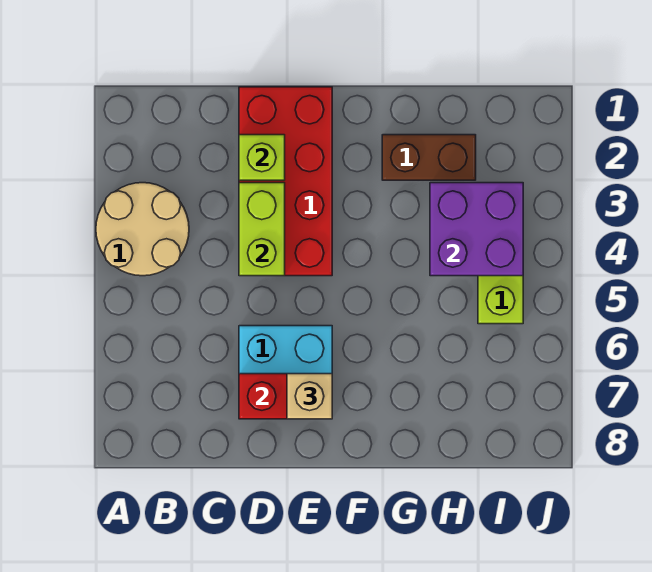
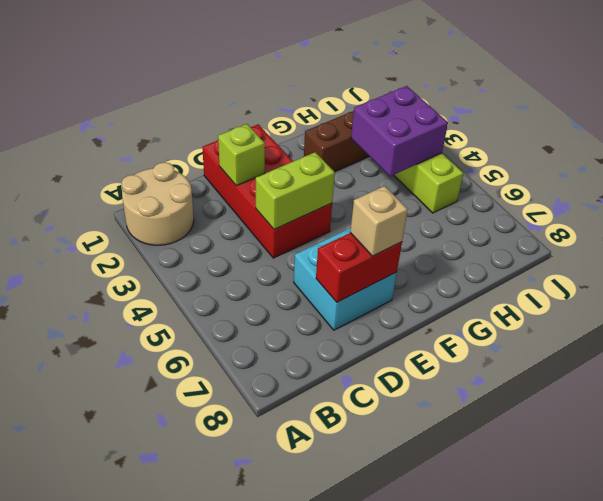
tan 2x2 round brick [96,183,189,276] -> tan 2x2 round brick moved to [121,162,194,245]
lime 1x2 brick [239,183,285,276] -> lime 1x2 brick turned to [256,152,335,229]

